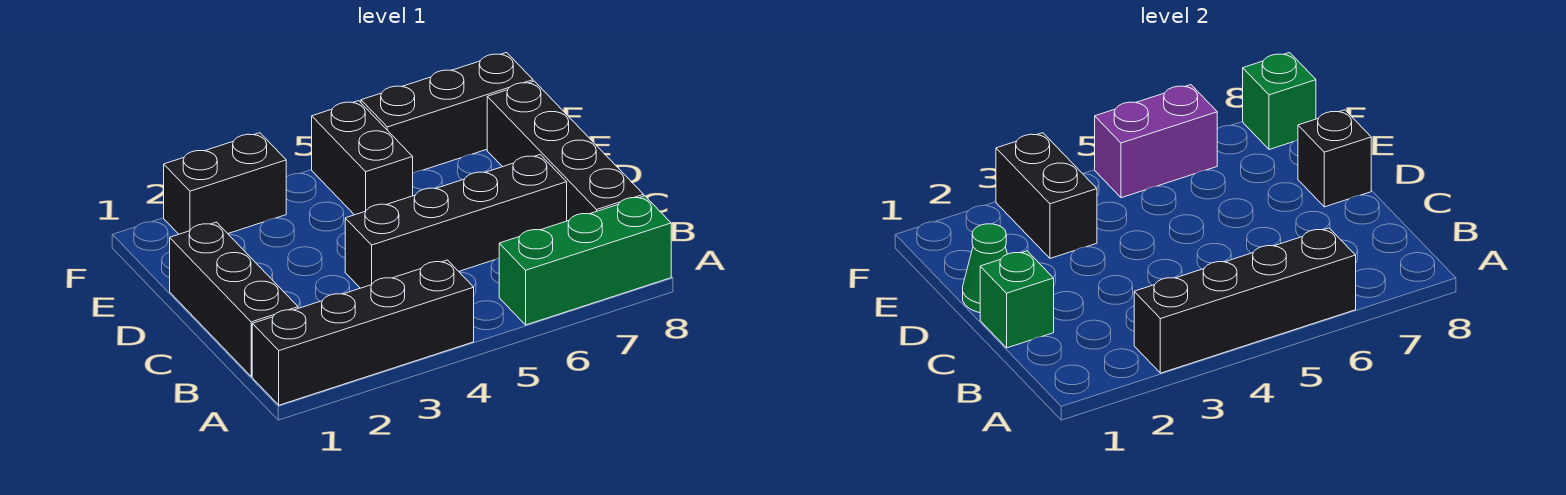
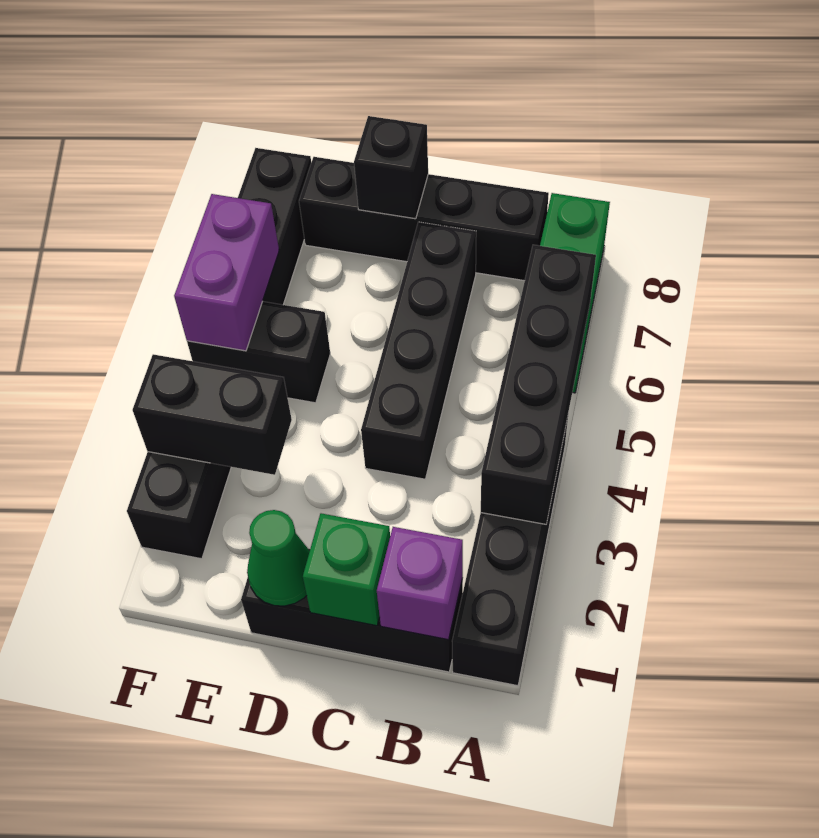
none -> purple 1x1 brick [377,527,463,640]
green 1x1 brick [1243,53,1316,150] -> none

